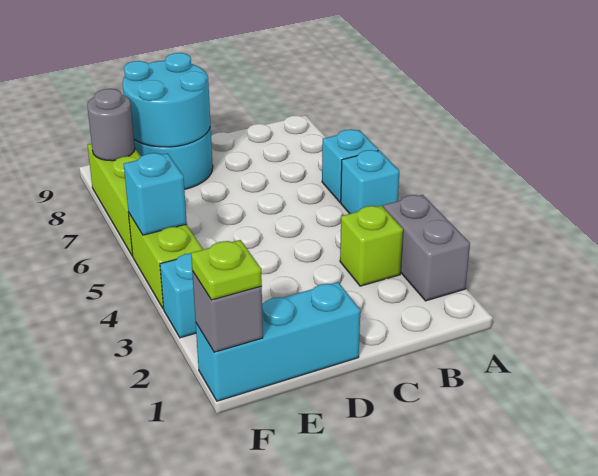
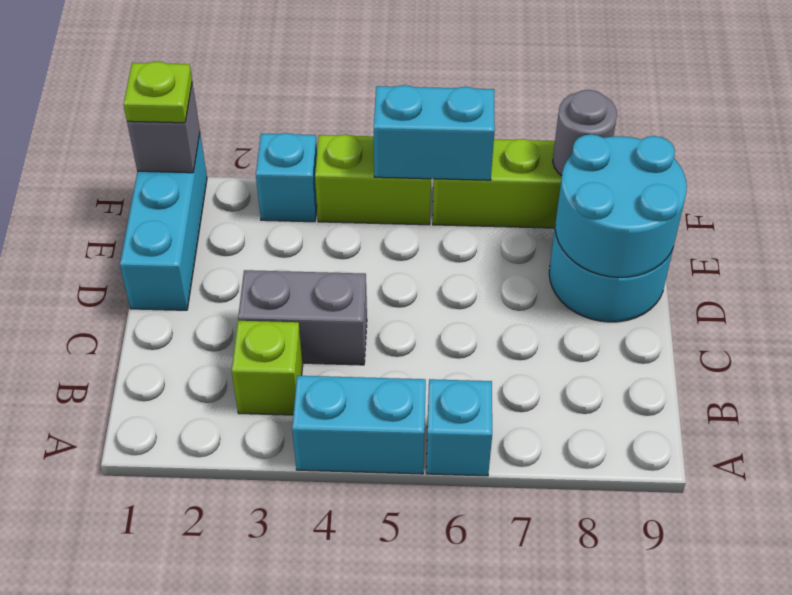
grey 1x2 brick [383,195,470,301] -> grey 1x2 brick moved to [238,270,367,365]
cyan 1x1 brick [341,150,399,214] -> cyan 1x2 brick [292,376,426,474]
cyan 1x1 brick [124,153,187,235] -> cyan 1x2 brick [374,85,495,180]

